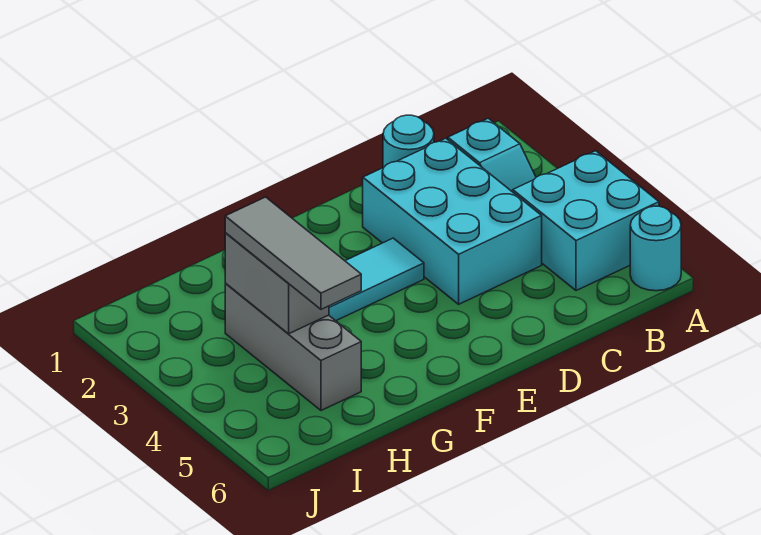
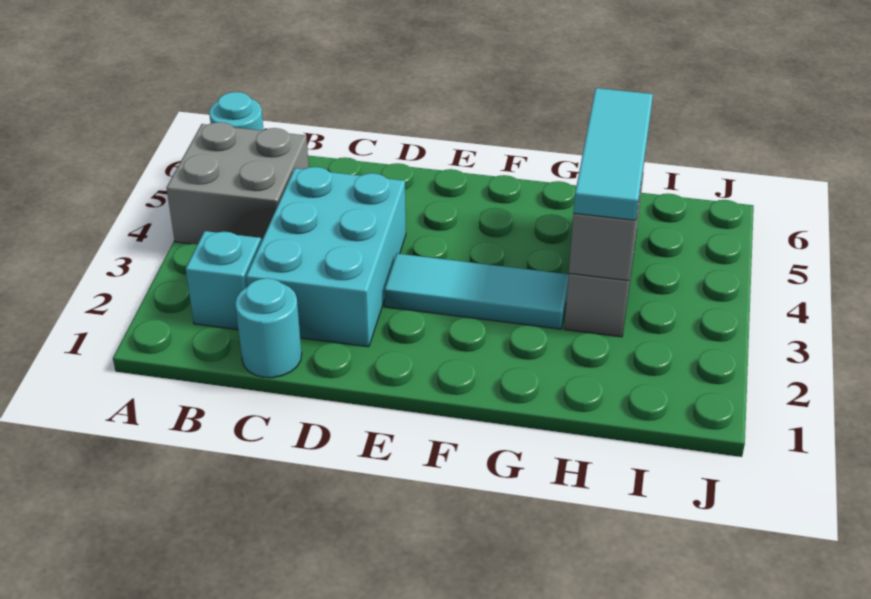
cyan 2x2 brick [513,151,659,291] -> grey 2x2 brick [166,122,309,245]
grey 1x3 tile [225,197,361,309] -> cyan 1x3 tile [574,88,653,220]

